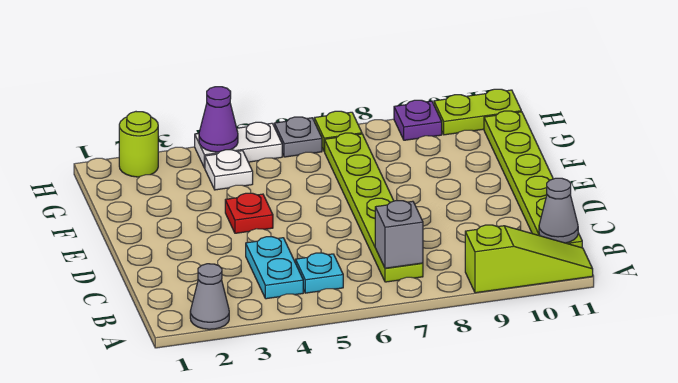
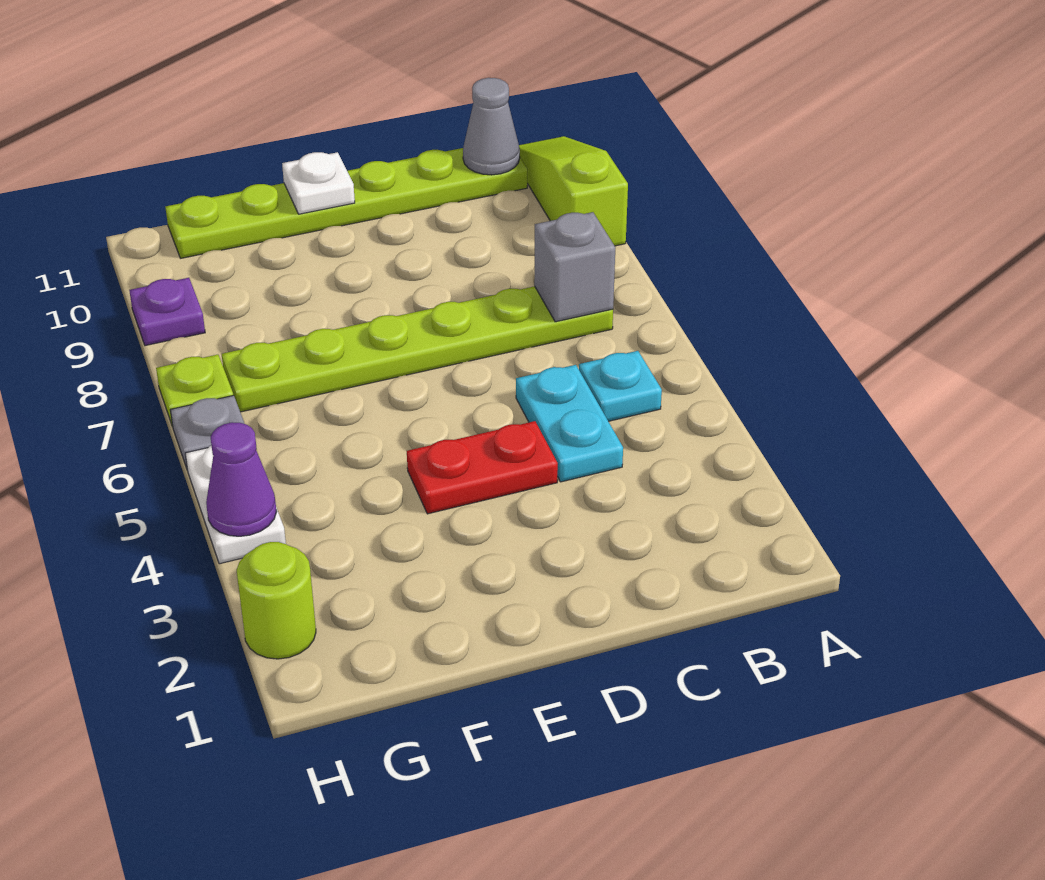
grey 1x1 cone [190,264,229,329] -> none
cyan 1x2 plate [246,237,303,299] -> cyan 1x2 plate turned to [516,365,623,482]
red 1x1 plate [225,193,273,233] -> red 1x2 plate [407,421,558,514]
white 1x1 plate [205,150,253,190] -> white 1x1 plate moved to [282,152,355,214]
lime 1x2 plate [434,89,521,135] -> none

